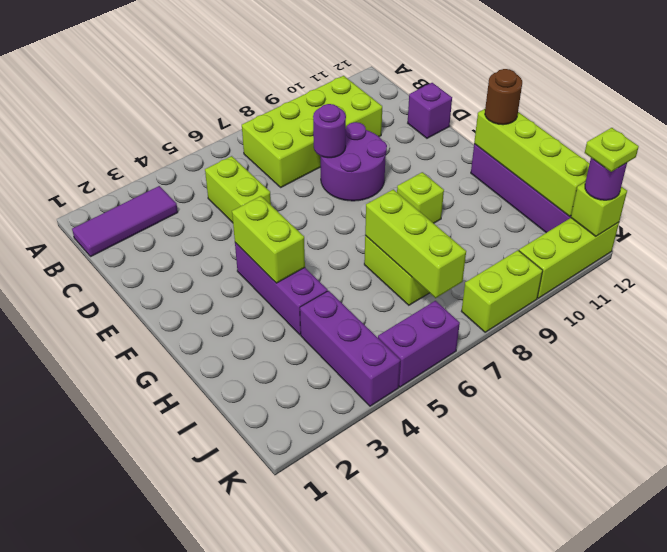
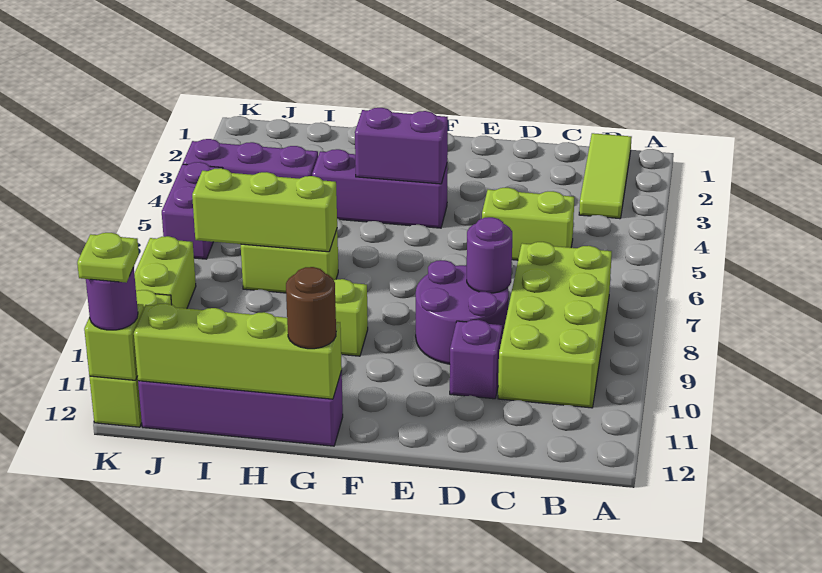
purple 1x3 tile [72,186,178,257] -> lime 1x3 tile [579,133,632,219]
purple 1x1 brick [408,83,452,138] -> purple 1x1 brick moved to [450,320,502,399]
lime 1x2 brick [232,196,305,283] -> purple 1x2 brick [355,108,448,184]

